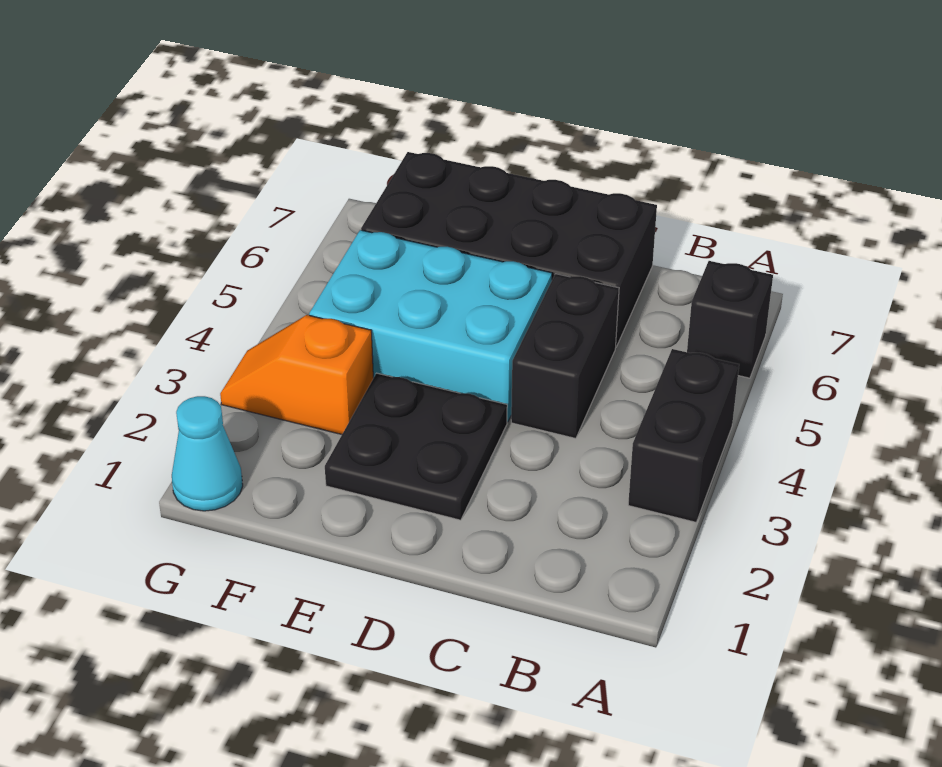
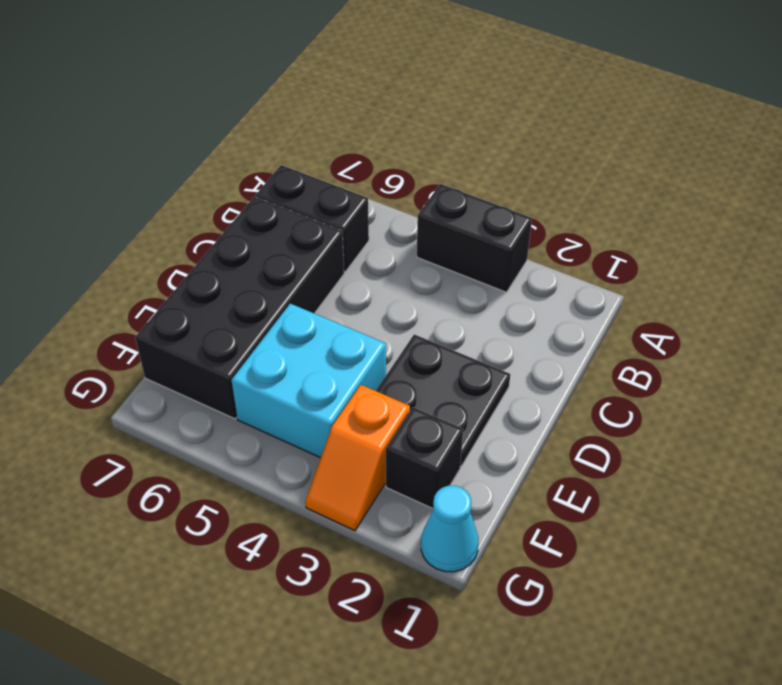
black 1x1 brick [687,261,773,378] -> black 1x1 brick moved to [386,407,463,509]
black 1x2 brick [511,274,619,438] -> black 1x2 brick moved to [256,165,369,272]
cyan 2x3 brick [309,230,552,422] -> cyan 2x2 brick [231,304,386,458]

